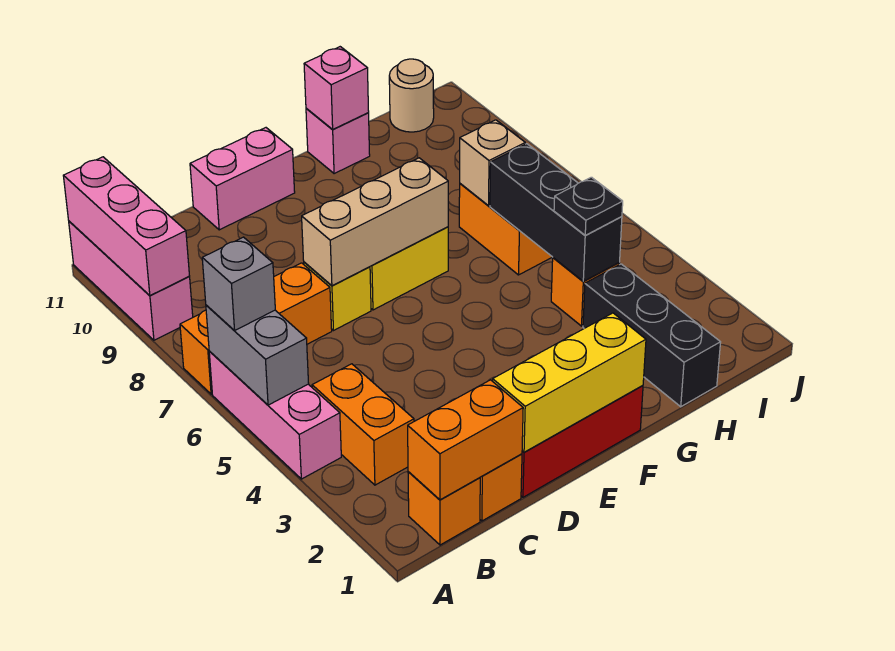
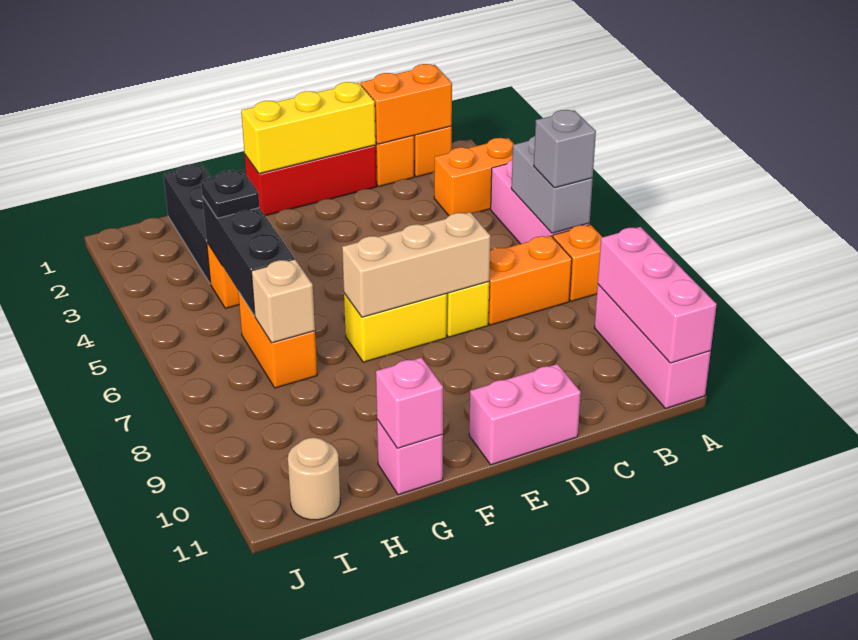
orange 1x2 brick [312,364,414,485] -> orange 1x2 brick turned to [434,138,514,216]

